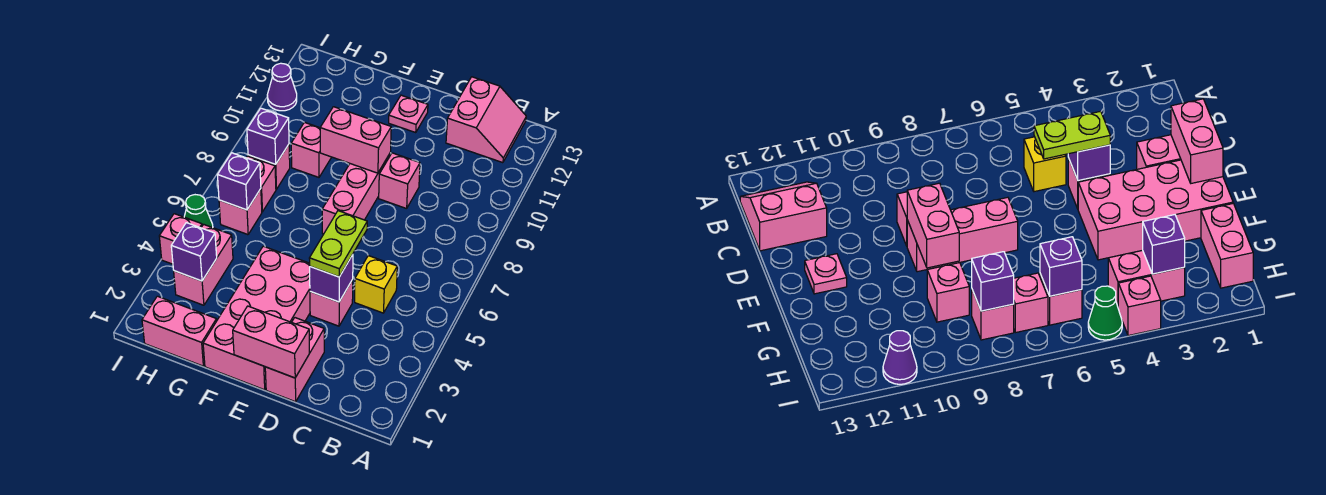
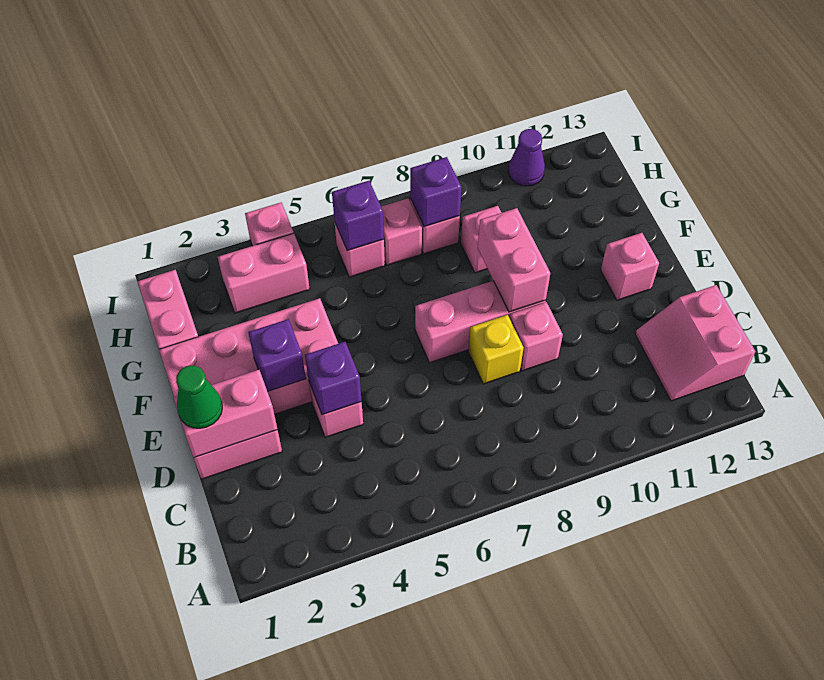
pink 2x2 slope [446,77,526,163] -> pink 2x2 slope turned to [635,285,755,401]
yellow 1x1 brick [355,256,397,313] -> yellow 1x1 brick moved to [468,315,523,384]
pink 1x2 brick [233,306,309,378] -> pink 1x2 brick turned to [174,370,277,458]
lime 1x2 plate [309,211,367,277] -> none
pink 1x1 plate [389,95,428,132] -> pink 1x1 brick [601,233,659,300]
purple 1x1 brick [171,223,217,281] -> purple 1x1 brick moved to [248,319,306,391]
green 1x1 cone [184,195,213,228] -> green 1x1 cone moved to [176,365,222,428]

